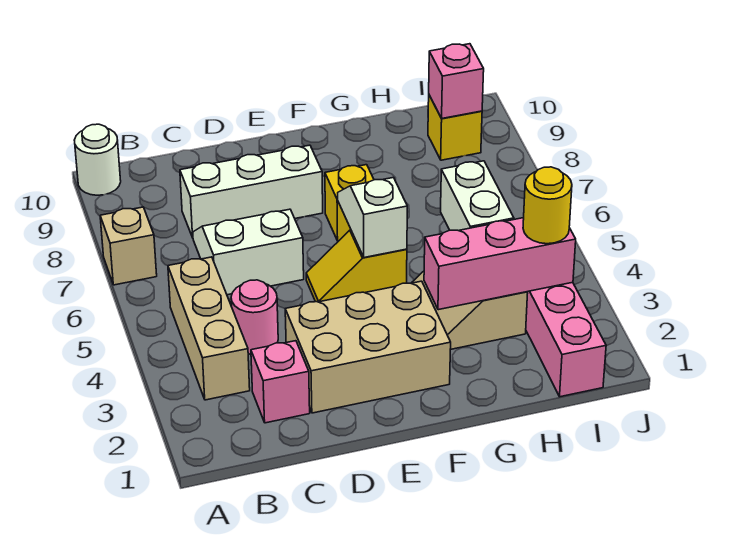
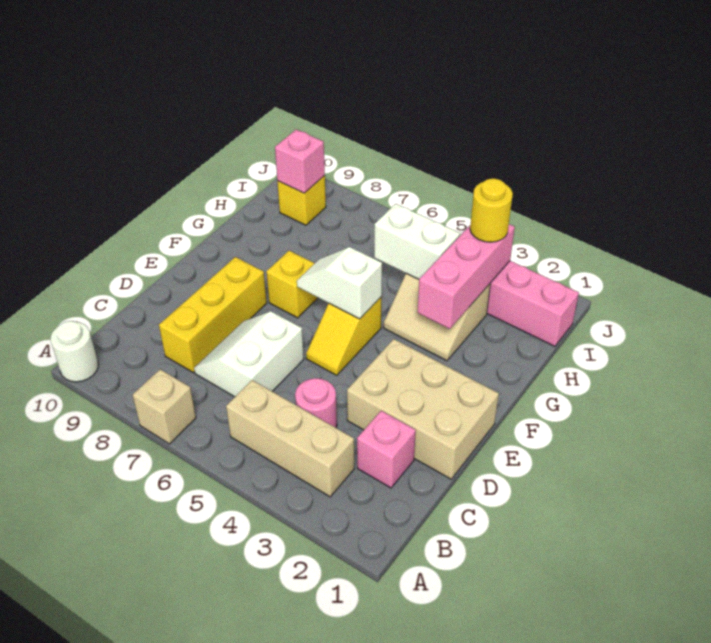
white 1x3 brick [180,145,323,238] -> yellow 1x3 brick [159,257,267,372]
tan 2x3 brick [285,281,451,413] -> tan 2x3 brick turned to [347,339,499,479]

